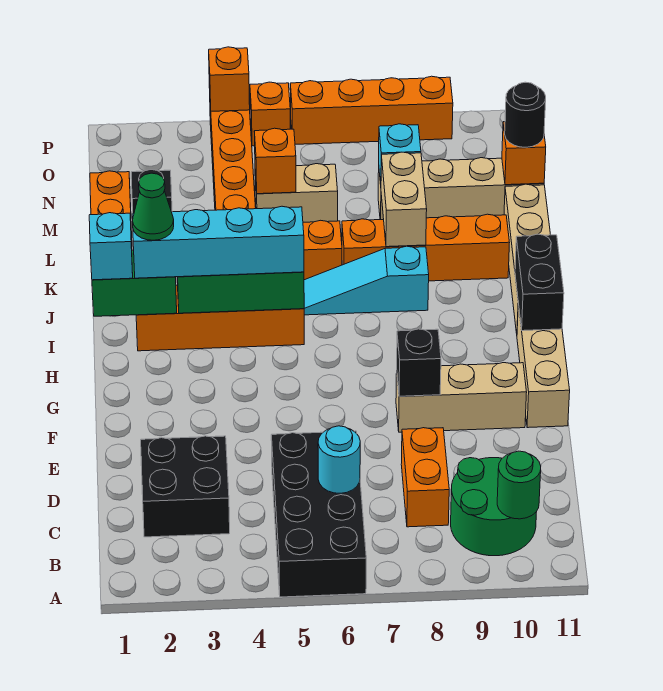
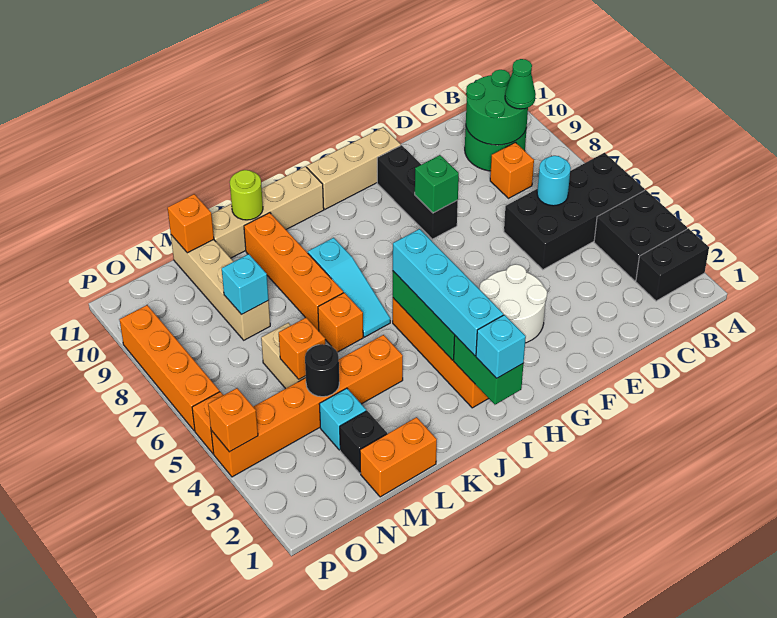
green 1x1 round brick [497,451,541,519] -> green 2x2 round brick [466,70,528,145]
black 2x2 brick [141,436,230,537] -> black 2x2 brick moved to [594,190,687,281]
orange 1x2 brick [401,428,449,527] -> orange 1x1 brick [490,142,534,198]
none -> white 2x2 round brick [480,264,547,343]
tan 1x3 brick [396,363,527,432] -> black 1x3 brick [377,145,458,239]
black 1x1 brick [397,329,441,396] -> green 1x1 brick [415,155,459,213]
black 1x2 brick [515,234,564,331] -> black 1x2 brick moved to [636,228,709,301]
green 1x1 cone [133,173,174,240] -> green 1x1 cone moved to [505,59,536,109]
tan 1x2 brick [381,152,427,247] -> none
none -> lime 1x1 round brick [230,170,263,220]
none -> cyan 1x1 brick [319,388,366,450]
black 1x1 round brick [505,82,546,147] -> black 1x1 round brick moved to [305,344,339,397]

